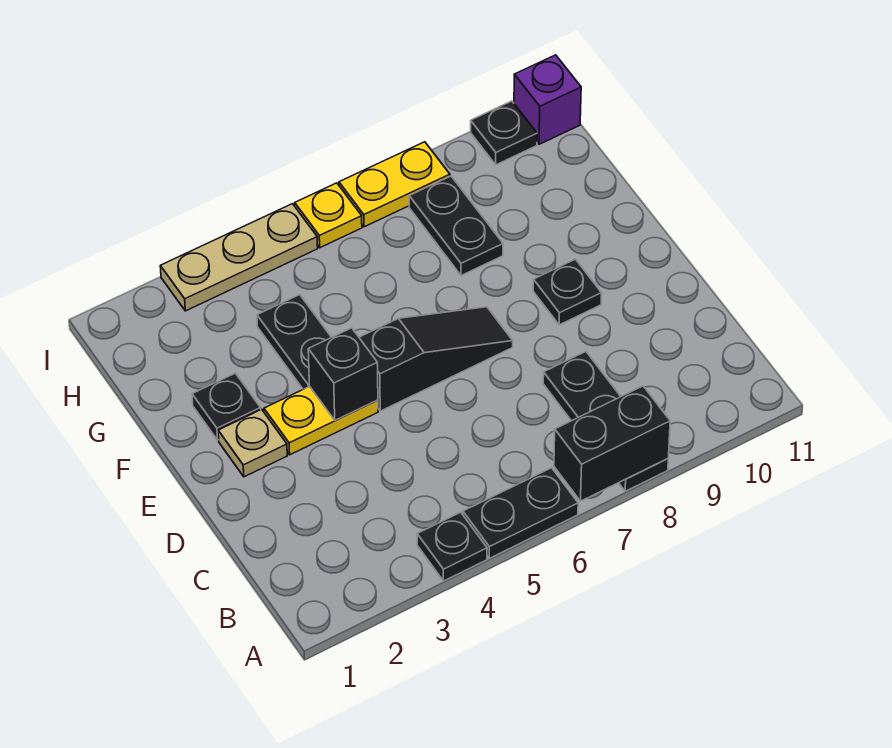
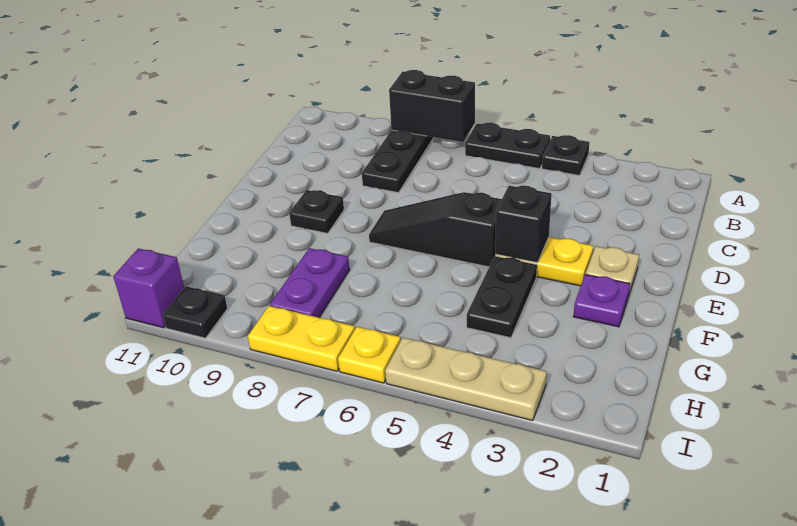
black 1x1 plate [192,373,261,440] -> purple 1x1 plate [573,274,630,327]
black 1x2 plate [409,176,503,276] -> purple 1x2 plate [270,248,350,317]

